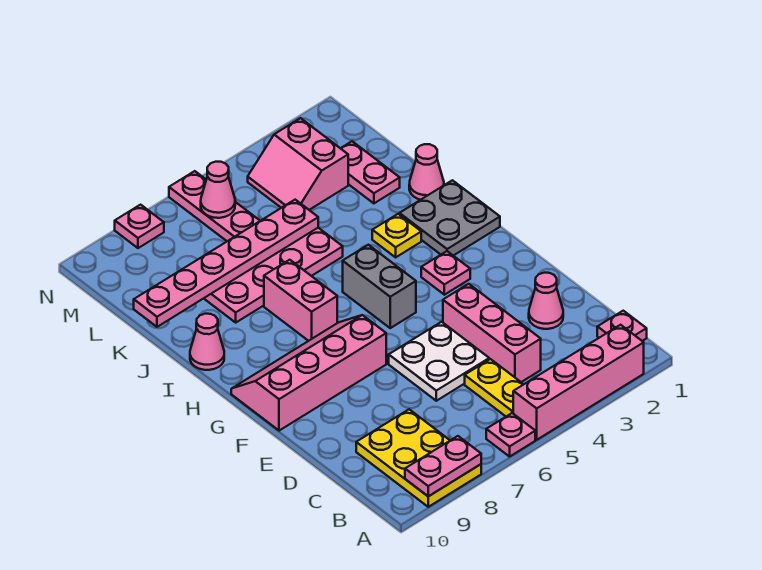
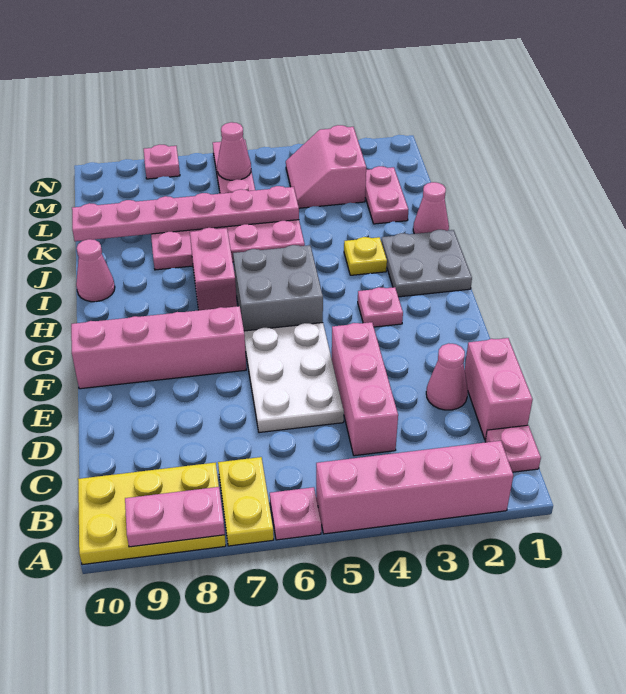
yellow 2x3 plate [356,409,481,507] -> yellow 2x3 plate turned to [78,463,226,565]
yellow 1x2 plate [465,359,524,416] -> yellow 1x2 plate moved to [218,457,274,546]
none -> pink 1x2 brick [465,338,533,440]
white 2x2 plate [389,322,489,401] -> white 2x3 plate [244,323,344,433]
grey 1x2 brick [343,245,416,328] -> grey 2x2 brick [233,245,323,331]

